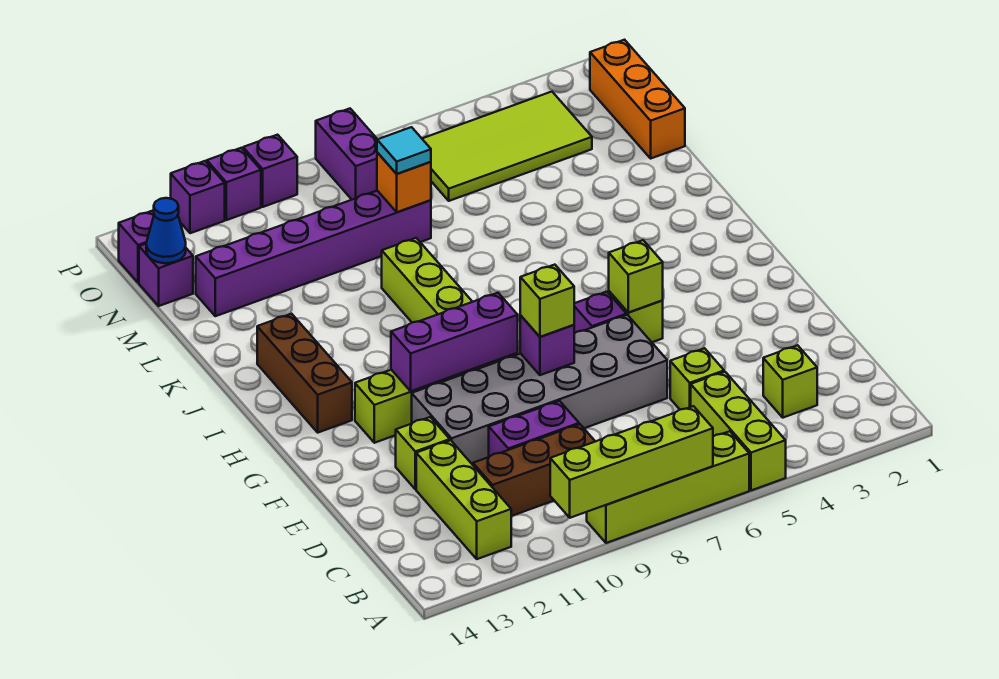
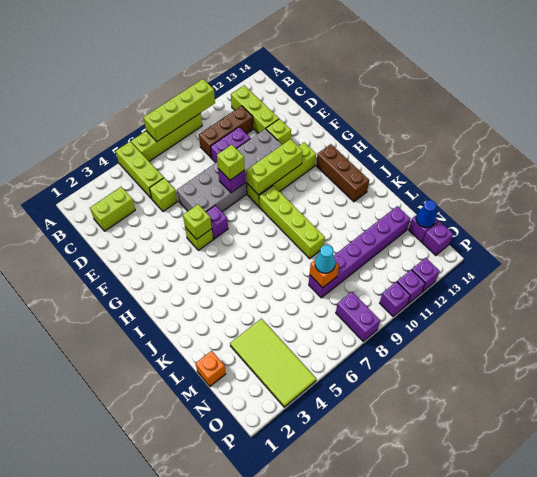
lime 1x1 brick [763,345,817,418] -> lime 1x2 brick [90,187,135,231]
purple 1x3 brick [391,293,518,391] -> lime 1x3 brick [246,139,303,195]
orange 1x3 brick [590,40,685,158] -> orange 1x1 brick [196,351,226,386]
cyan 1x1 tile [377,127,431,174] -> cyan 1x1 cone [315,245,335,273]
lime 2x4 tile [422,92,592,201] -> lime 2x4 tile turned to [230,319,316,407]

